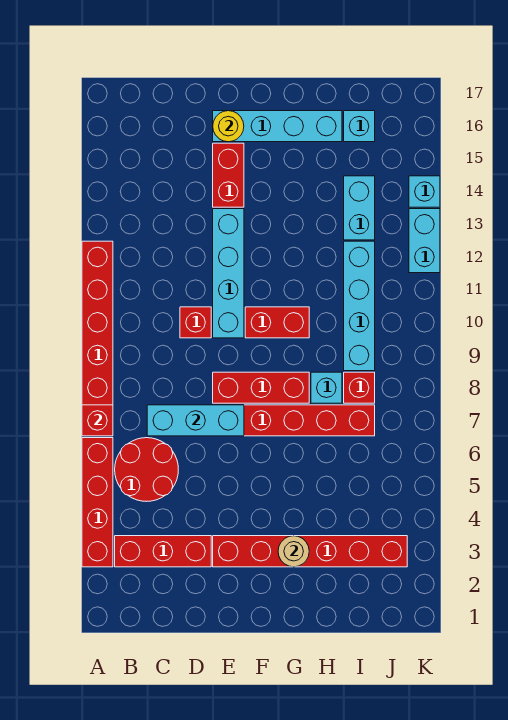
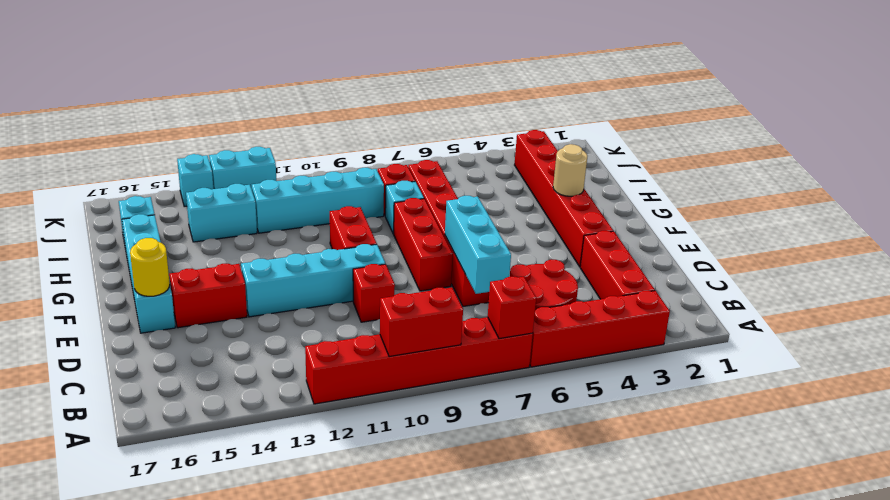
none -> red 1x2 brick [380,288,463,357]

